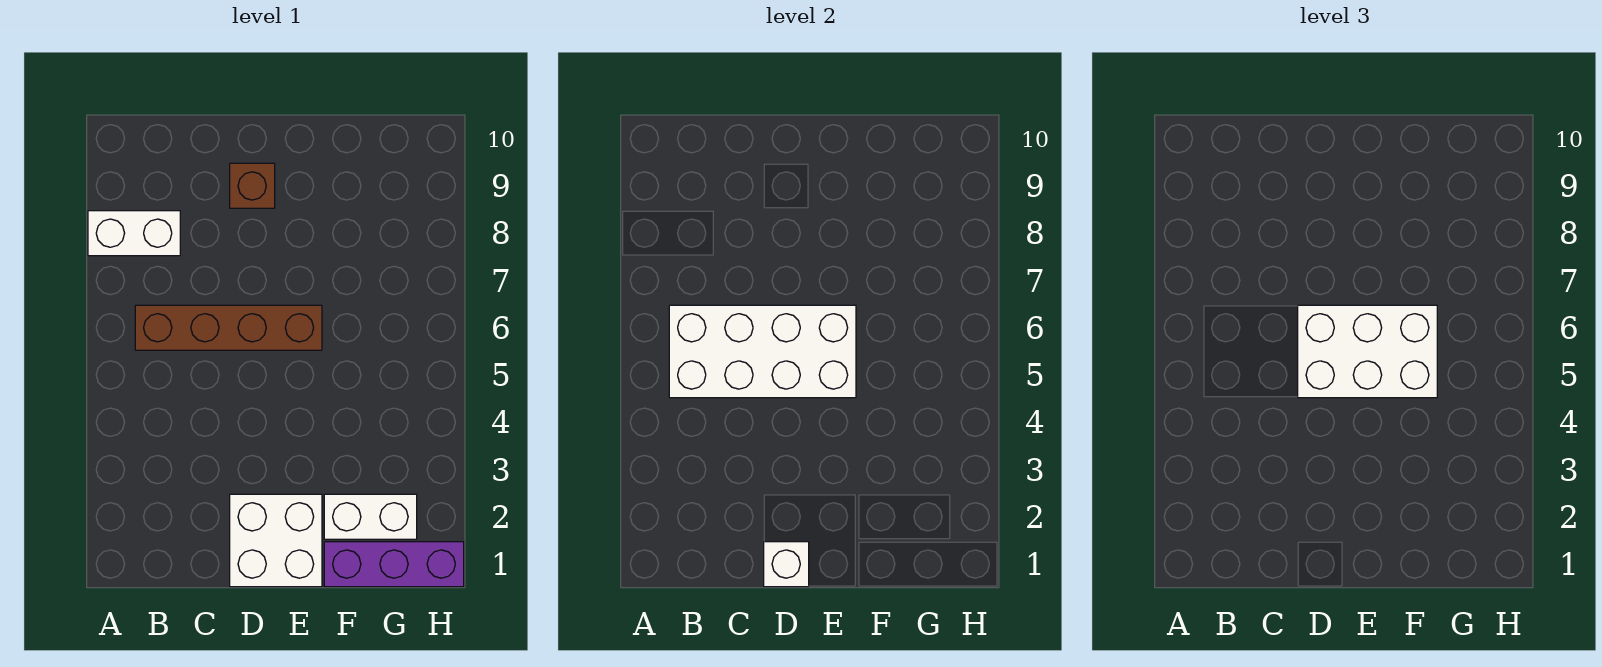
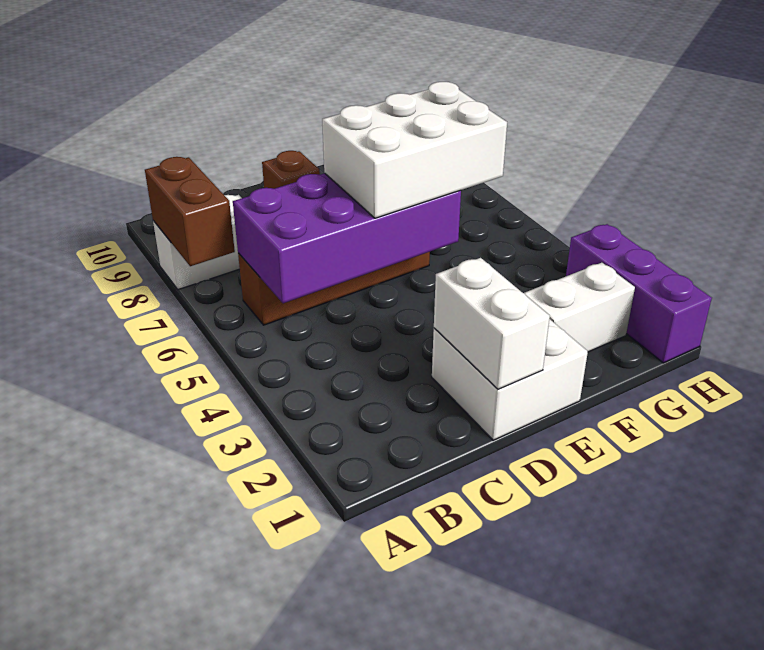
none -> brown 1x2 brick [145,157,235,266]
white 2x4 brick [669,305,856,398] -> purple 2x4 brick [233,173,461,303]
white 1x1 brick [764,542,809,587] -> white 1x2 brick [434,258,550,389]
purple 1x3 brick [324,542,464,587] -> purple 1x3 brick turned to [566,224,712,363]

